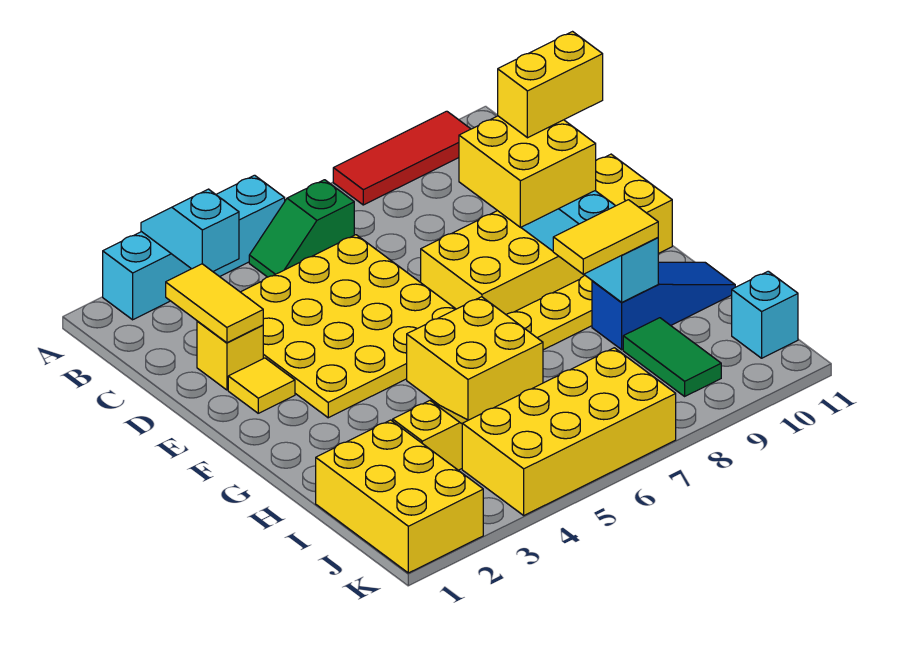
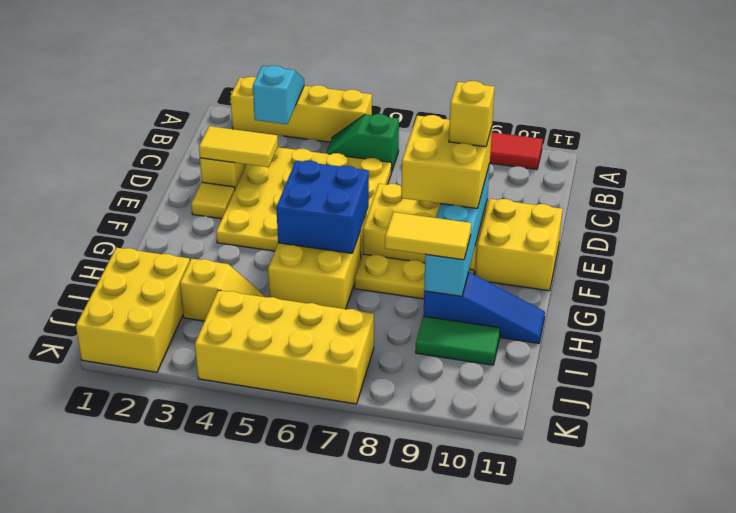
cyan 1x4 brick [103,175,285,320] -> yellow 1x4 brick [230,77,372,142]
yellow 1x2 tile [166,264,263,343] -> yellow 1x2 tile turned to [199,126,278,167]
yellow 1x2 brick [498,32,603,138] -> yellow 1x1 brick [449,81,495,147]
none -> blue 2x2 brick [276,161,369,253]
green 1x2 tile [623,318,721,396] -> green 1x2 tile turned to [416,316,500,365]
cyan 1x1 brick [732,271,798,358] -> none

